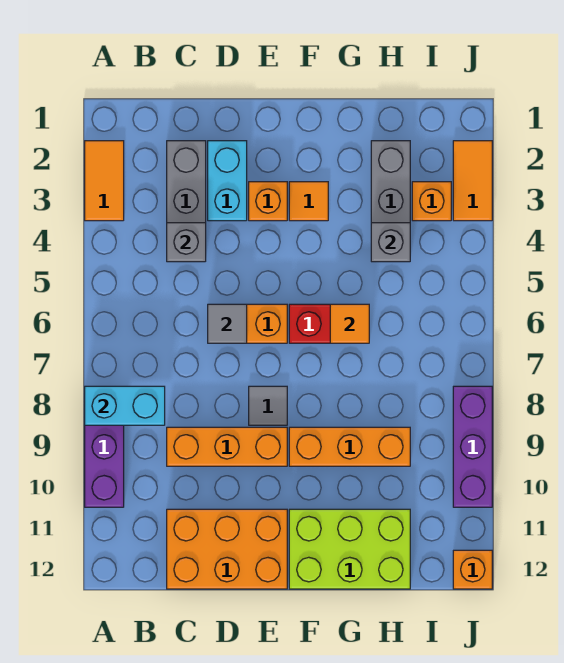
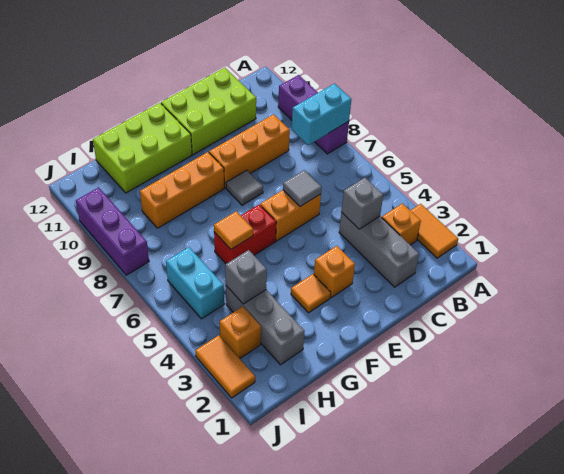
orange 2x3 brick [167,509,287,589] -> lime 2x3 brick [161,68,256,155]
cyan 1x2 brick [208,141,247,221] -> cyan 1x2 brick moved to [166,247,224,319]
orange 1x1 brick [453,550,492,589] -> orange 1x1 brick moved to [382,203,421,245]

